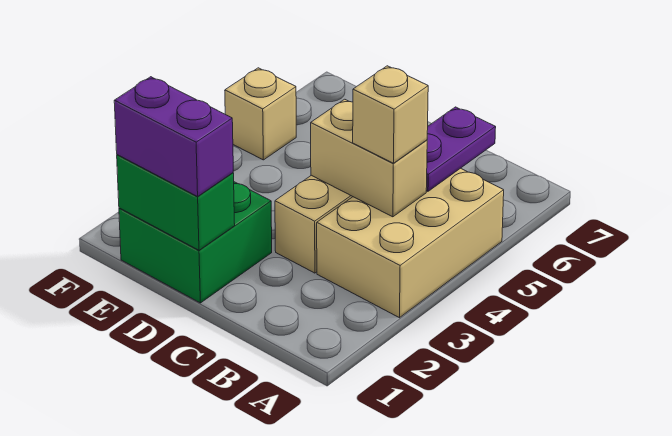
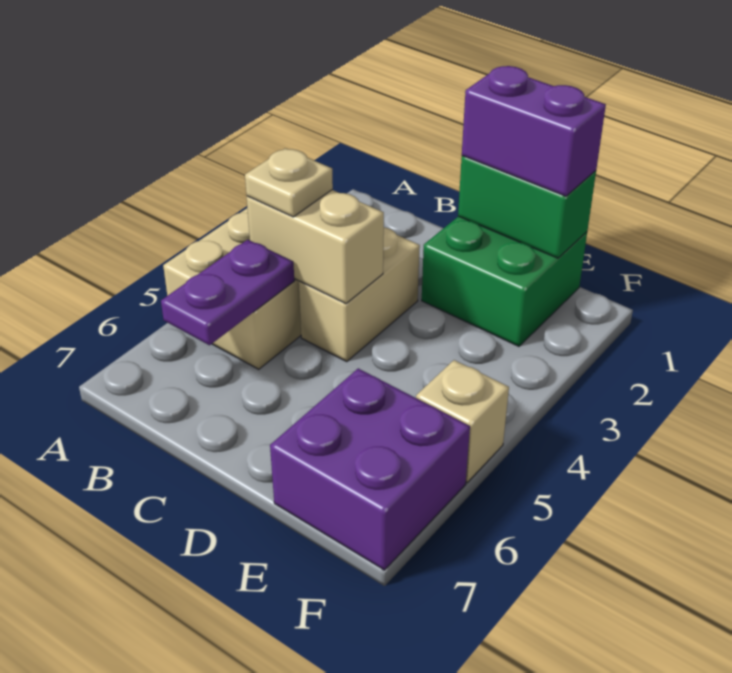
tan 1x1 brick [353,66,428,163] -> tan 1x1 plate [245,148,333,217]
none -> purple 2x2 brick [270,368,470,570]

